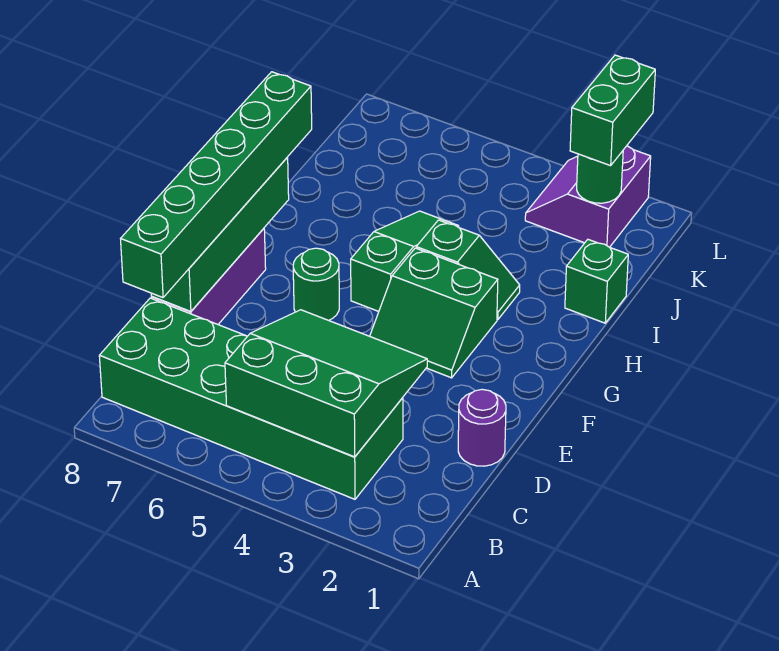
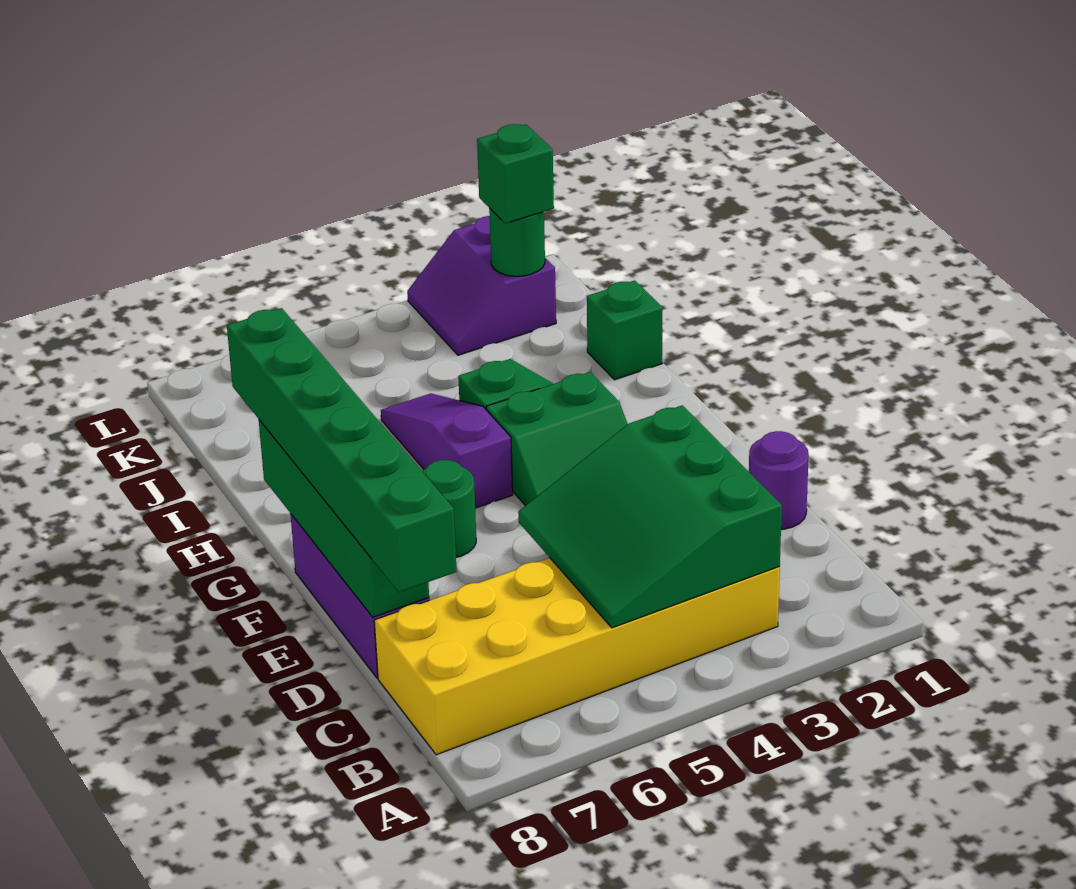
green 2x6 brick [99,298,403,499] -> yellow 2x6 brick [374,558,780,755]
green 3x3 slope [225,310,427,457] -> green 3x3 slope turned to [518,405,782,628]
green 1x3 slope [351,211,459,311] -> purple 1x3 slope [381,393,513,508]
green 1x2 brick [570,55,655,166] -> green 1x1 brick [477,124,554,224]

